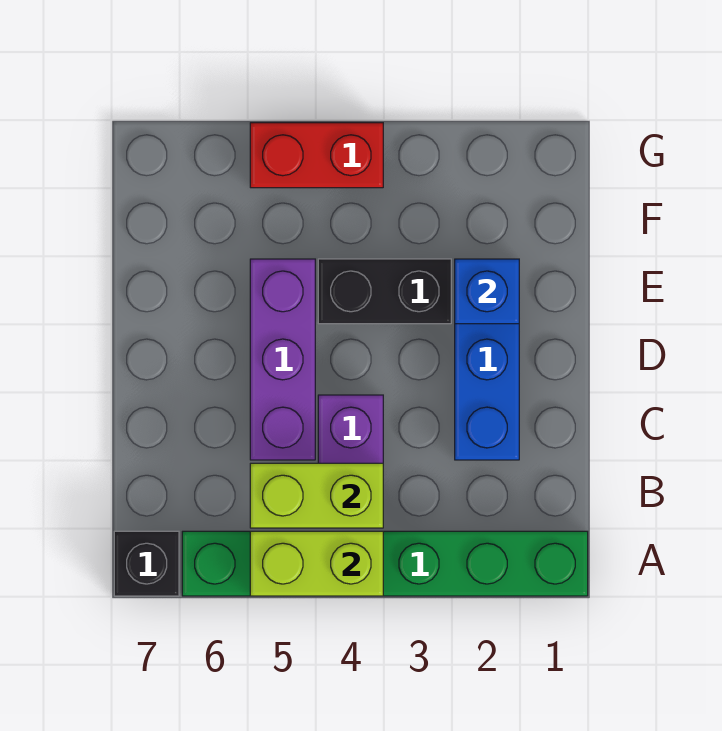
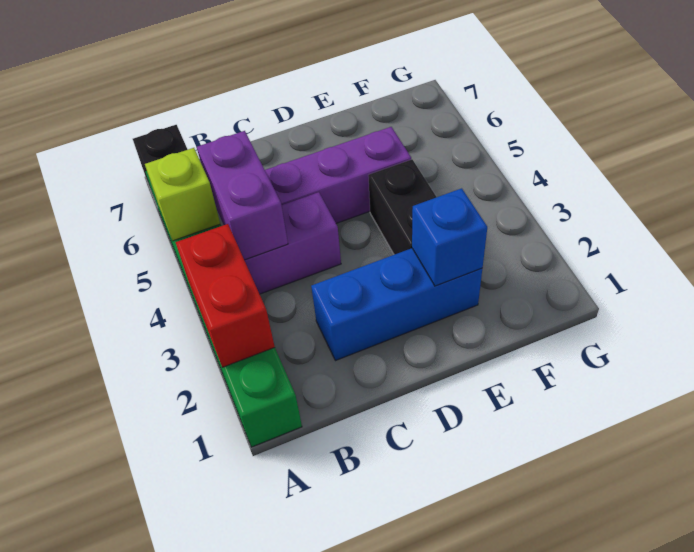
lime 1x2 brick [250,531,383,596] -> lime 1x1 brick [145,148,220,241]
lime 1x2 brick [250,463,383,528] -> purple 1x2 brick [197,131,288,260]
red 1x2 brick [250,123,383,188] -> red 1x2 brick moved to [176,224,275,367]

